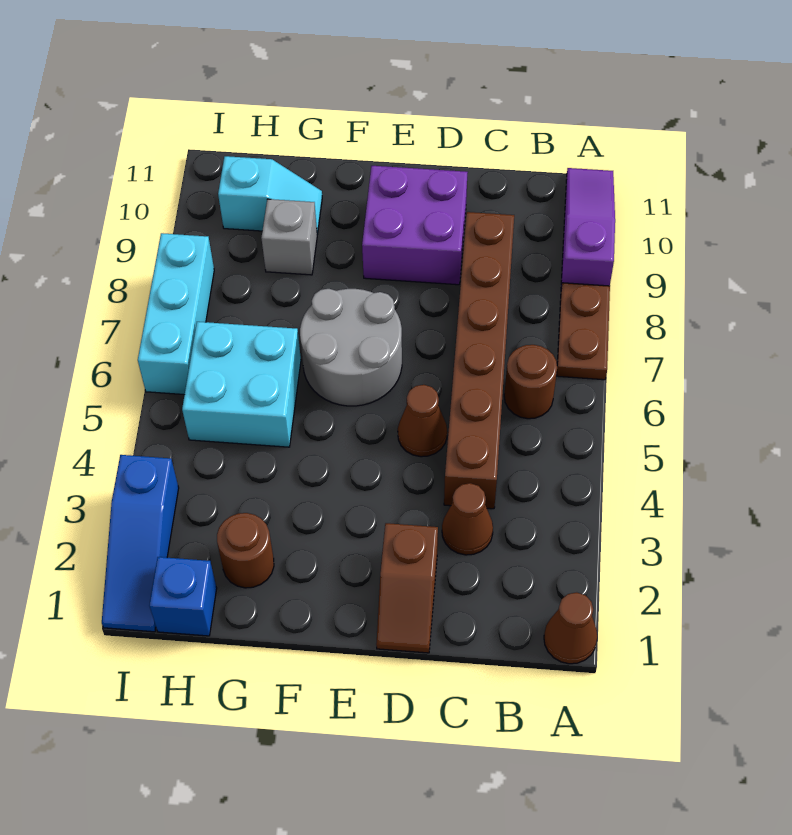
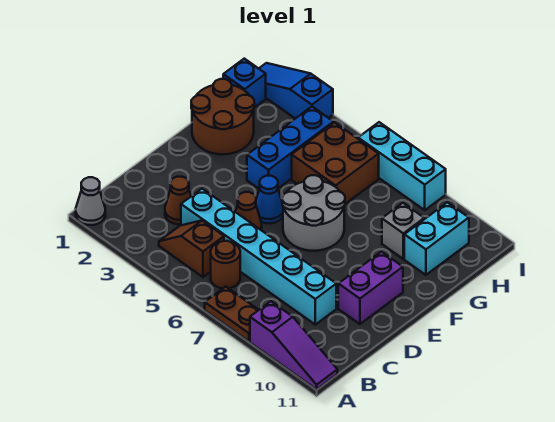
brown 1x1 cone [544,593,597,664] -> grey 1x1 cone [76,177,105,225]
brown 1x6 brick [444,212,514,509] -> cyan 1x6 brick [181,189,336,325]
brown 1x2 slope [376,523,438,653] -> brown 1x2 slope moved to [159,221,224,277]
purple 2x2 brick [362,166,468,285] -> purple 1x2 brick [338,252,403,324]
none -> blue 1x1 cone [256,176,283,223]
none -> blue 1x3 brick [247,107,333,189]
brown 1x1 round brick [217,513,274,588] -> brown 2x2 round brick [191,79,254,154]
cyan 2x2 brick [182,322,301,447] -> brown 2x2 brick [292,123,379,204]
cyan 1x2 slope [218,156,322,234] -> cyan 1x2 brick [404,202,469,275]

